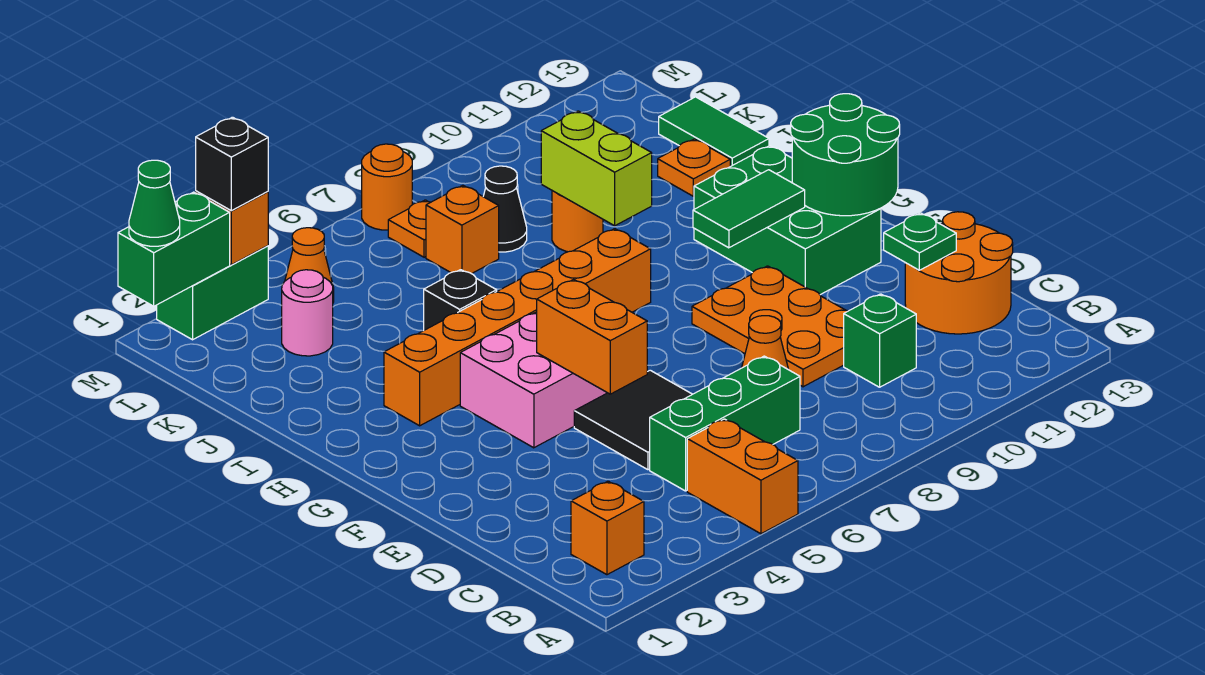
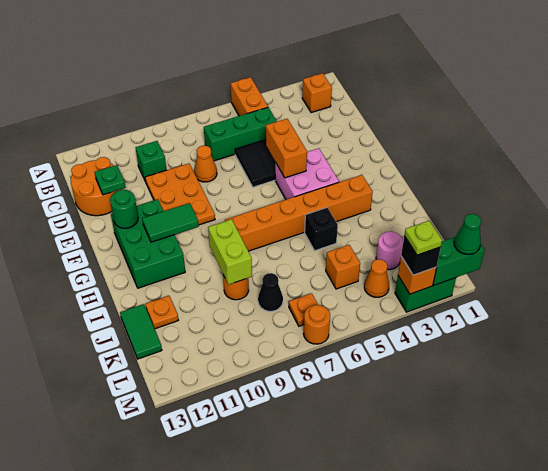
green 2x2 round brick [791,94,900,216] -> green 1x1 round brick [110,190,138,228]
orange 1x1 brick [426,185,499,274] -> orange 1x1 brick moved to [326,245,360,289]
none -> lime 1x1 plate [404,221,442,255]

